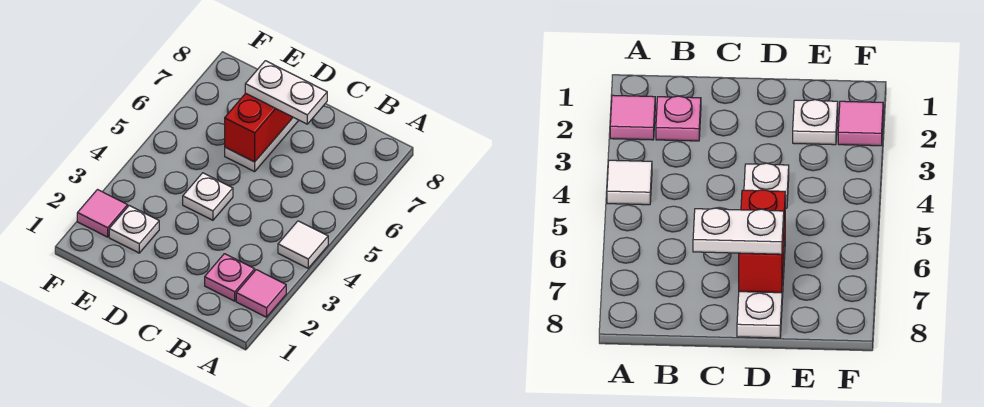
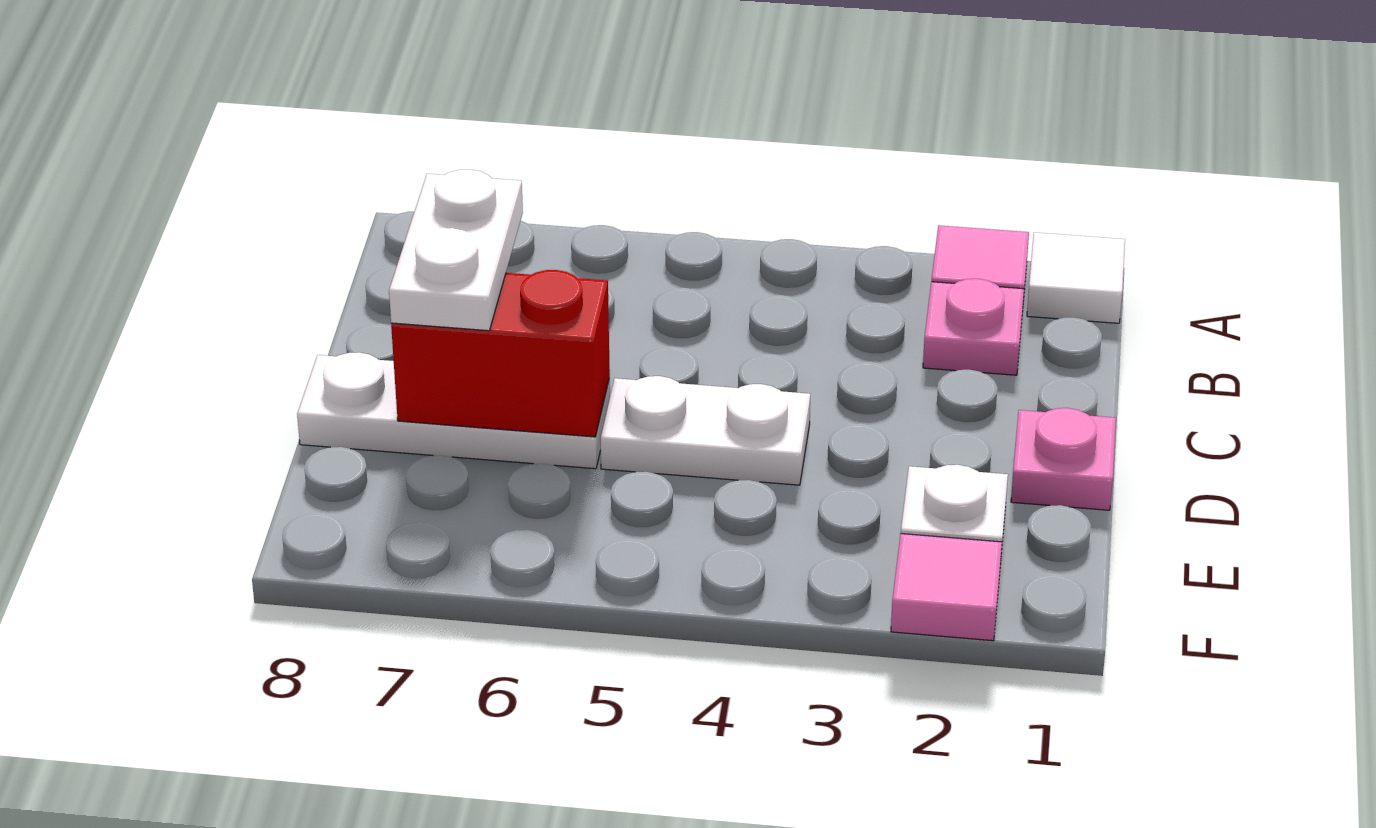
white 1x1 tile [278,221,328,268] -> white 1x1 tile moved to [1027,232,1125,323]
none -> pink 1x1 plate [1011,408,1116,510]
white 1x1 plate [183,173,233,220] -> white 1x2 plate [601,376,810,485]

